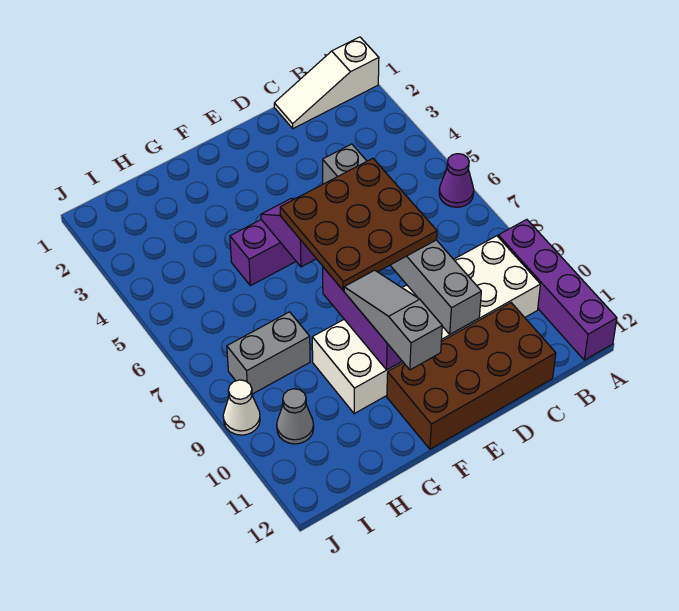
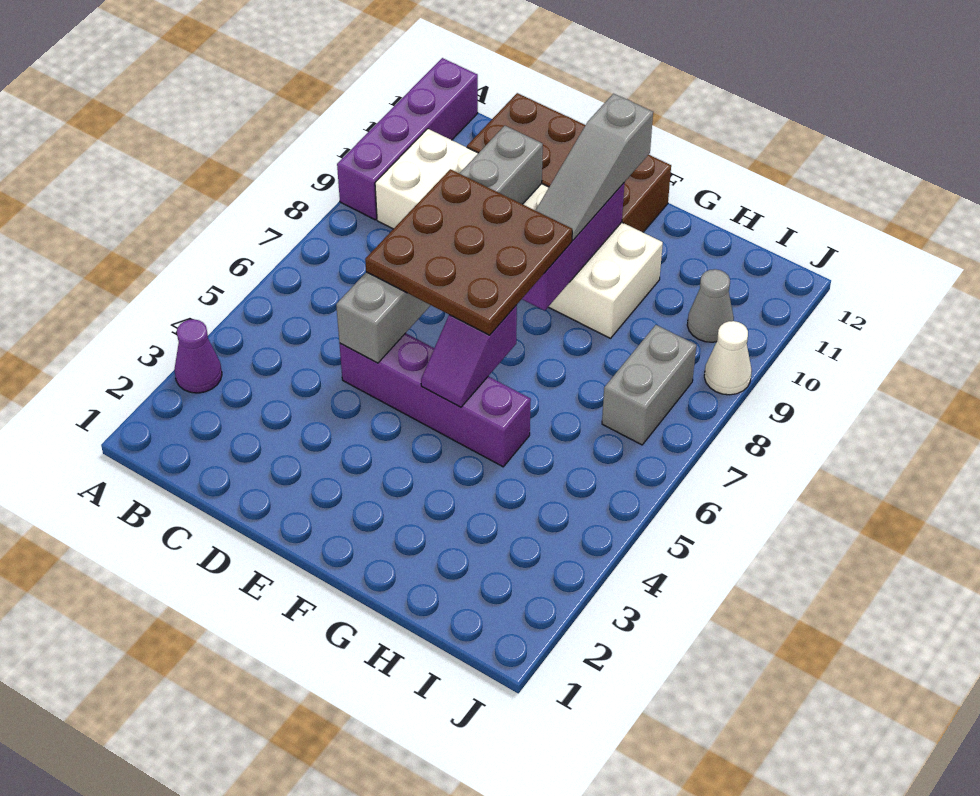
white 1x3 slope [274,37,379,129] -> none
purple 1x1 cone [439,154,474,207] -> purple 1x1 cone moved to [174,319,222,393]
grey 1x2 brick [227,312,310,394] -> grey 1x2 brick turned to [602,325,696,445]

